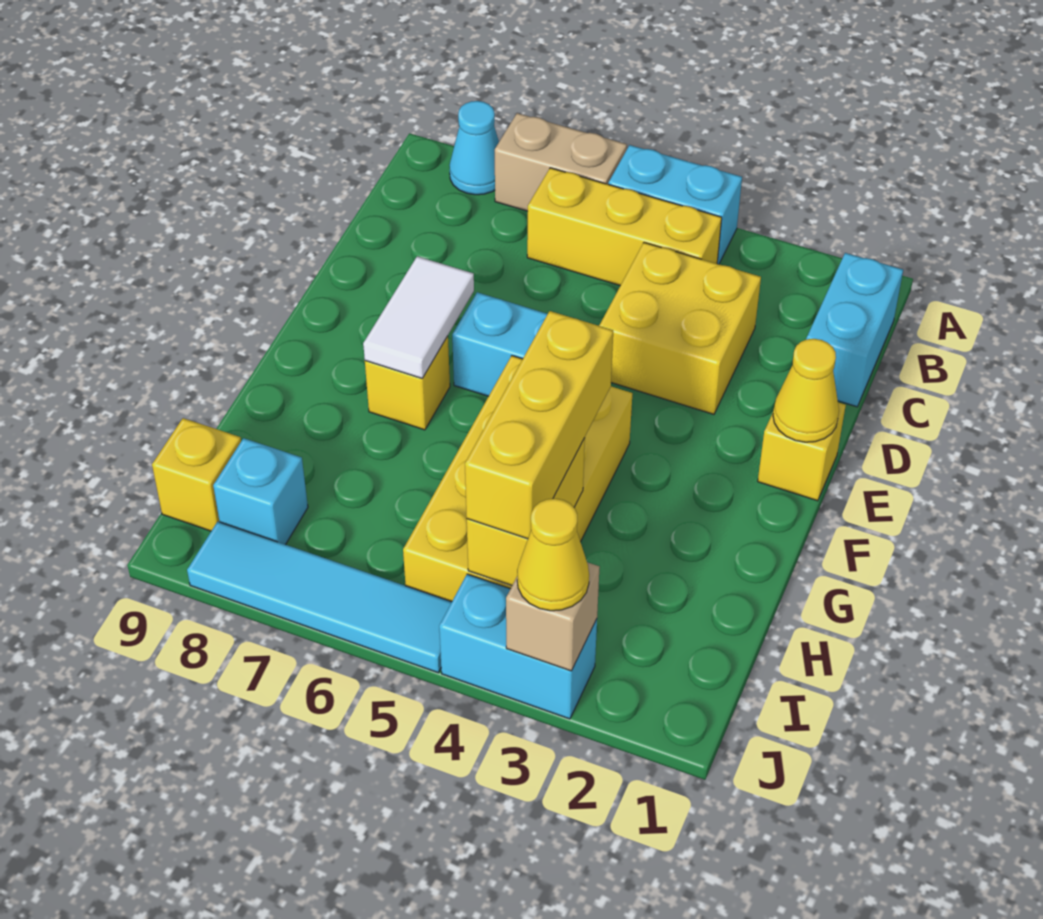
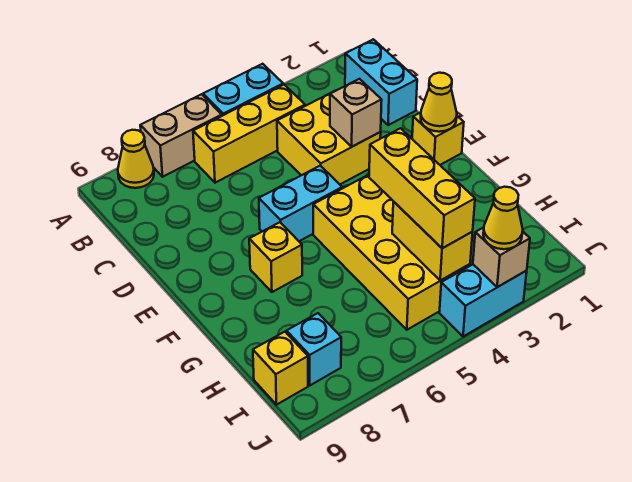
cyan 1x1 cone [449,101,499,195] -> yellow 1x1 cone [118,130,154,188]
none -> tan 1x1 brick [330,79,382,147]
white 1x2 tile [363,256,474,378] -> none
cyan 1x4 tile [187,522,452,673] -> none

